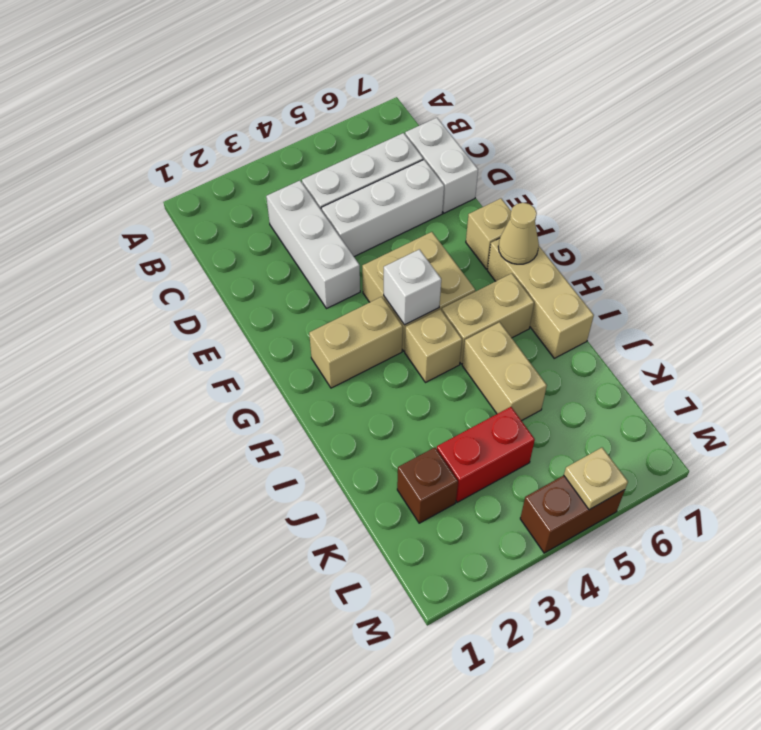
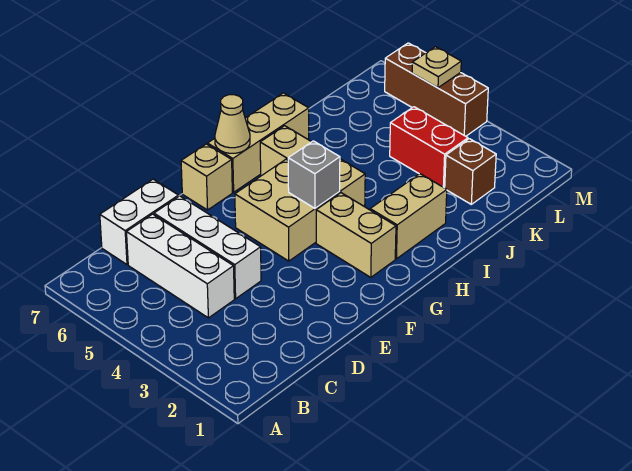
white 1x3 brick [266,180,360,308] -> none
white 1x1 brick [384,249,441,325] -> grey 1x1 brick [288,141,340,208]
tan 1x2 brick [462,322,547,421] -> tan 1x2 brick moved to [370,174,447,259]
brown 1x2 brick [520,475,625,553] -> brown 1x3 brick [385,43,488,136]

